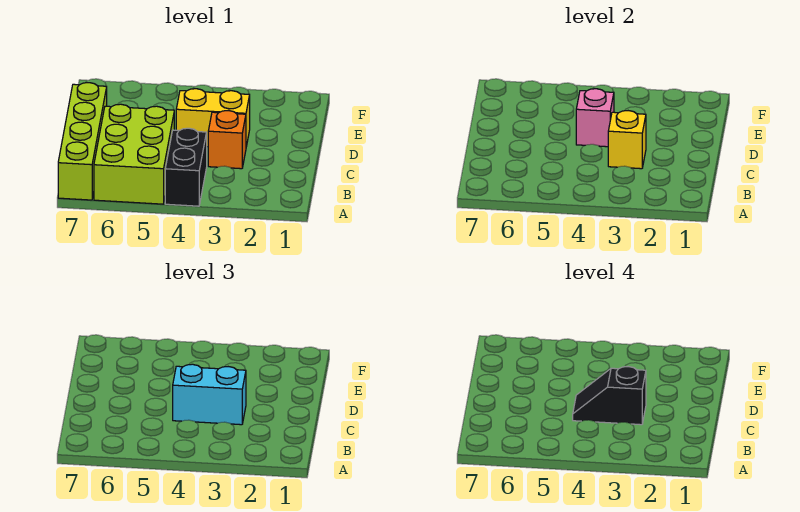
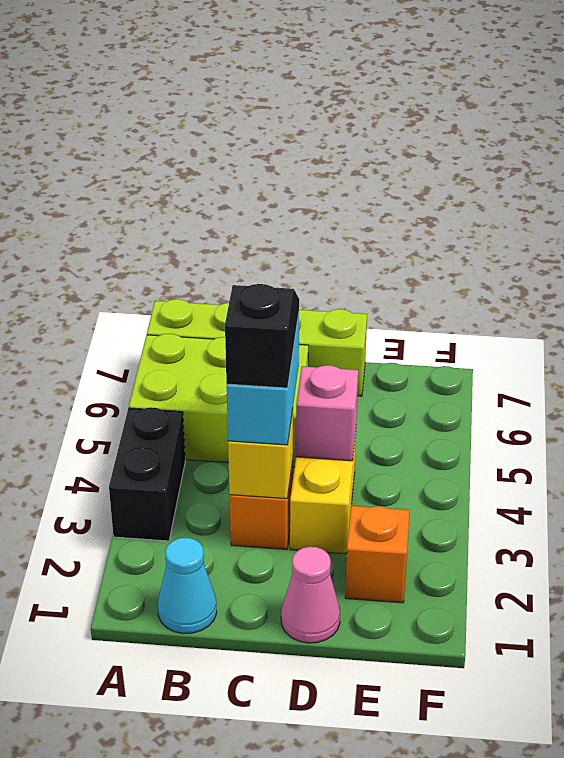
black 1x2 brick [165,128,207,206] -> black 1x2 brick turned to [109,407,185,541]
none -> cyan 1x1 cone [158,538,217,634]
none -> pink 1x1 cone [281,547,340,643]
none -> orange 1x1 brick [345,506,410,603]

